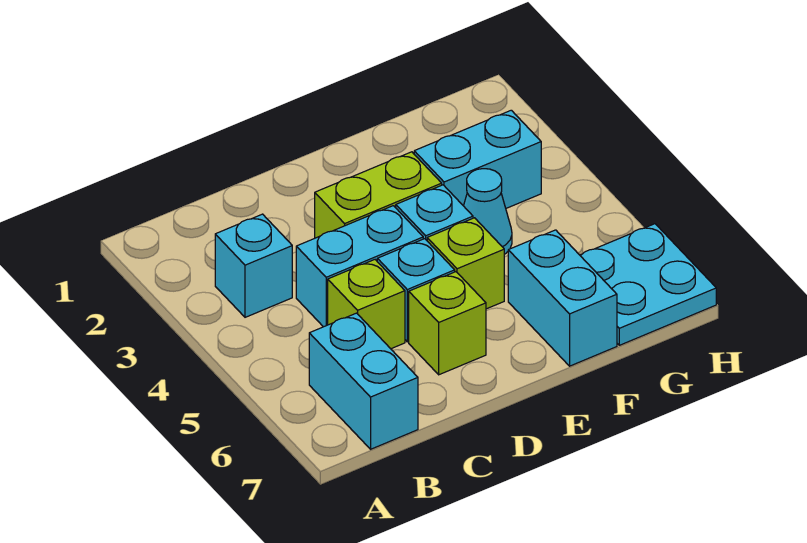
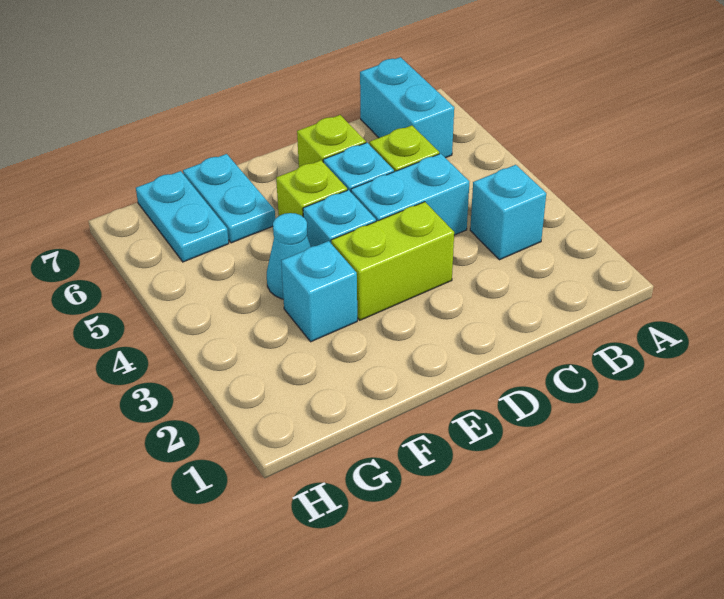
cyan 1x2 brick [414,110,541,208] -> cyan 1x1 brick [281,241,357,342]
cyan 1x2 brick [508,230,617,366] -> cyan 1x2 plate [183,154,275,243]
cyan 2x2 plate [580,224,716,345] -> cyan 1x2 plate [136,171,229,262]

